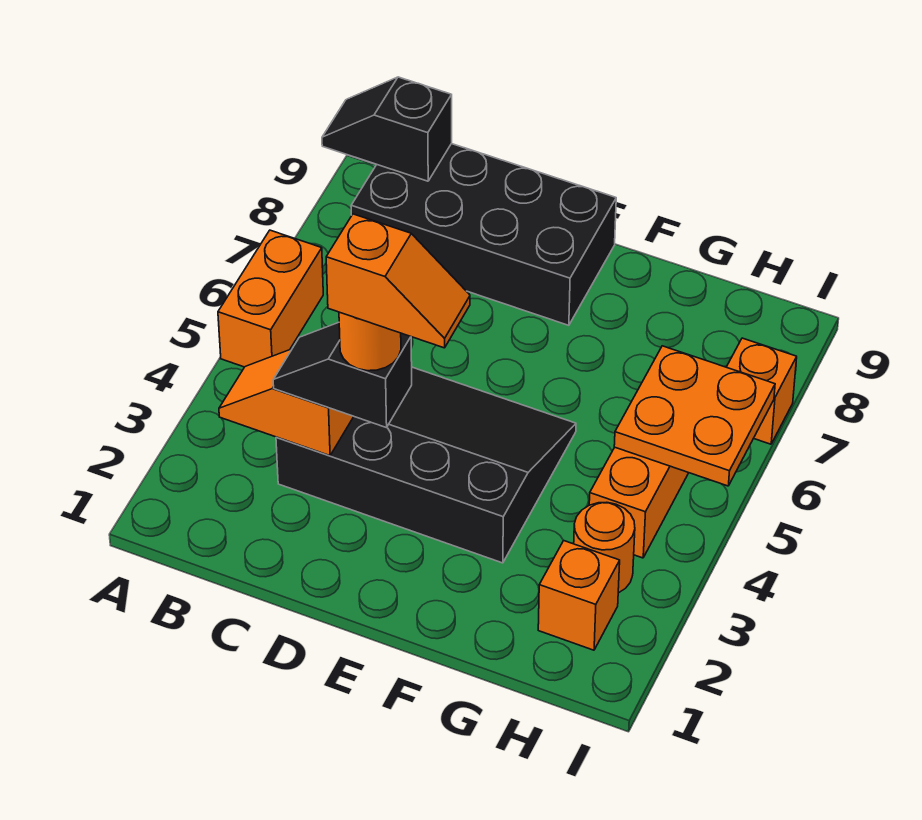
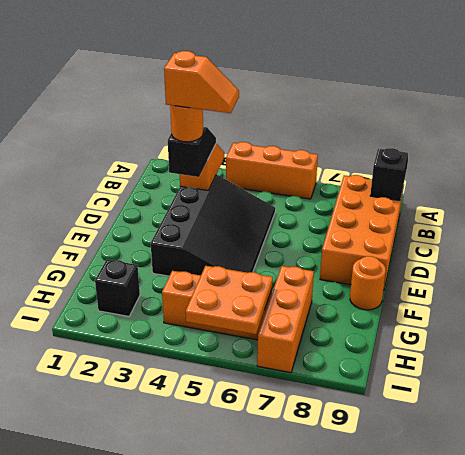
orange 1x2 brick [218,230,323,367] -> orange 1x3 brick [226,142,318,199]
black 2x4 brick [351,144,616,325] -> orange 2x4 brick [320,175,403,290]
orange 1x2 slope [326,214,470,348] -> orange 1x2 slope turned to [164,51,239,113]
orange 1x1 brick [538,541,620,650] -> black 1x1 brick [95,260,140,316]
orange 1x1 round brick [574,502,635,593] -> orange 1x1 round brick moved to [350,256,386,310]
orange 1x1 brick [727,338,797,444] -> orange 1x3 brick [257,266,314,373]

